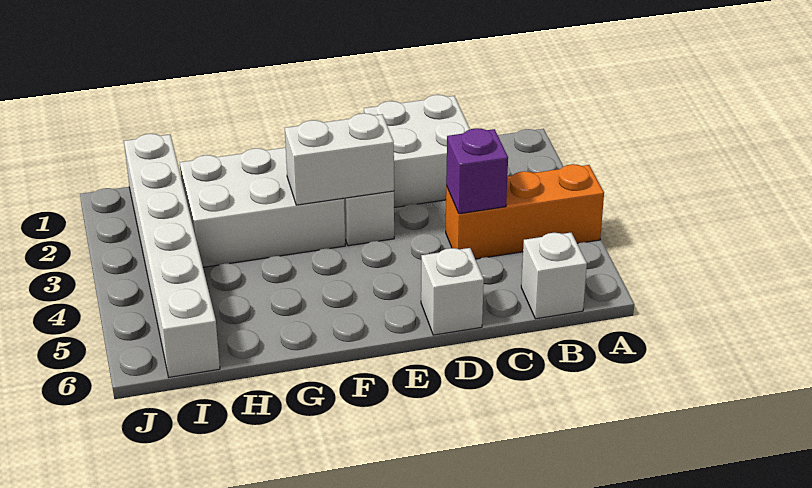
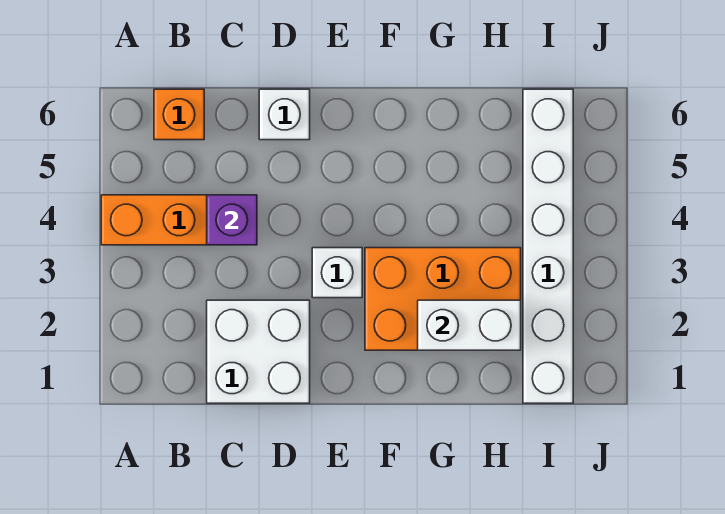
white 1x1 brick [521,233,587,319] -> orange 1x1 brick [154,89,204,140]
white 1x2 brick [285,113,394,205] -> white 1x2 brick moved to [418,300,521,350]
white 2x3 brick [180,147,345,267] -> orange 2x3 brick [365,248,521,350]

